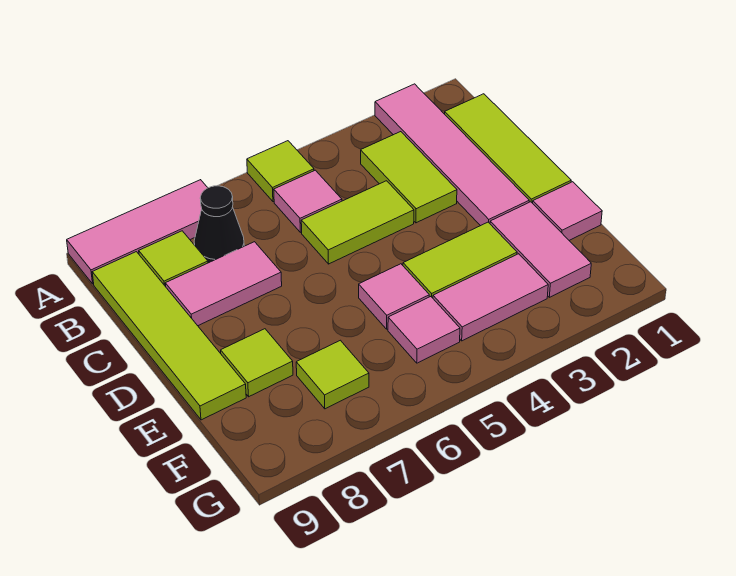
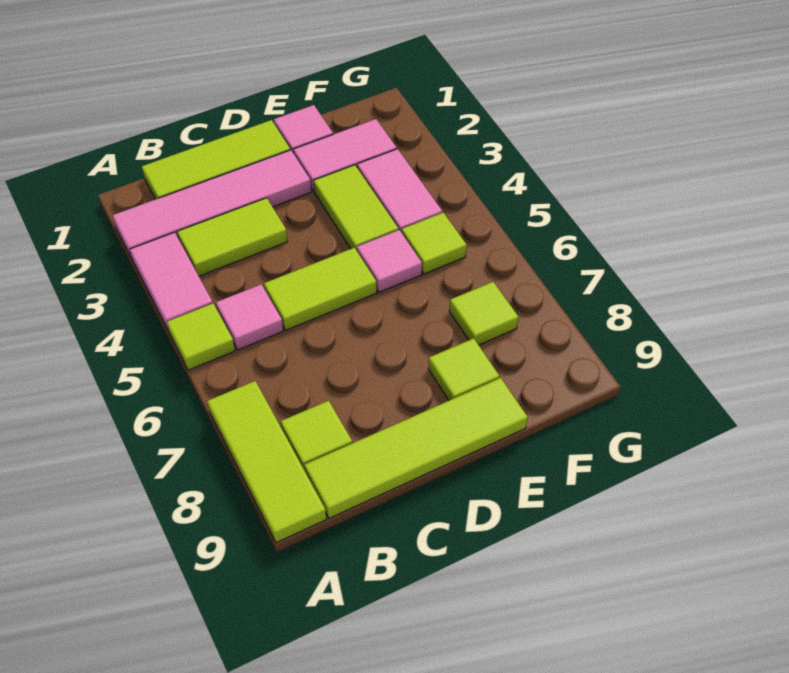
pink 1x3 tile [67,180,208,284] -> lime 1x3 tile [207,381,326,543]
black 1x1 cone [194,186,244,263] -> none
lime 1x2 tile [301,181,414,264] -> lime 1x2 tile turned to [264,248,377,330]
pink 1x2 tile [165,242,282,326] -> pink 1x2 tile moved to [130,232,213,332]
pink 1x1 tile [388,297,460,363] -> lime 1x1 tile [402,213,467,274]

